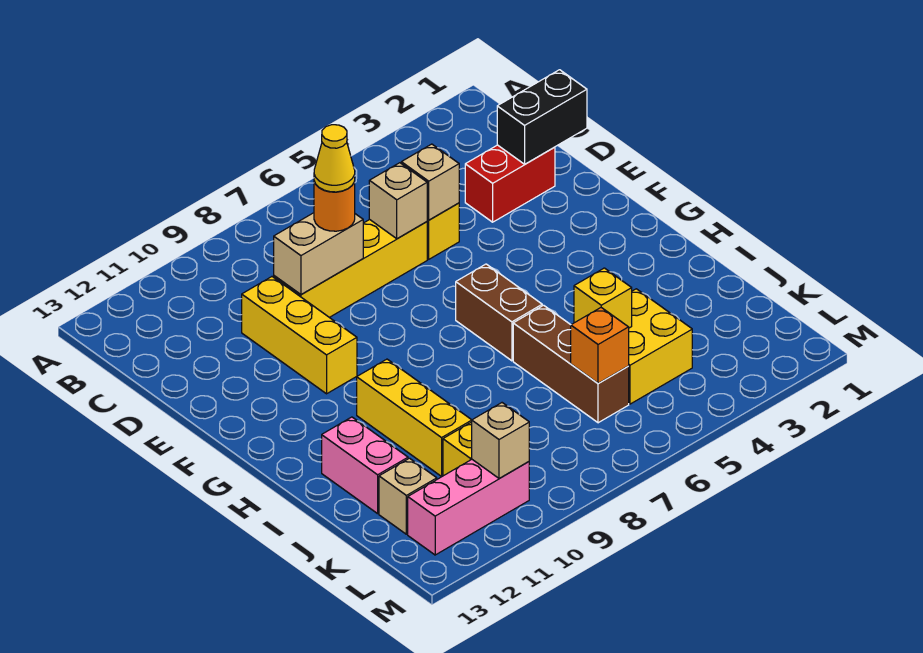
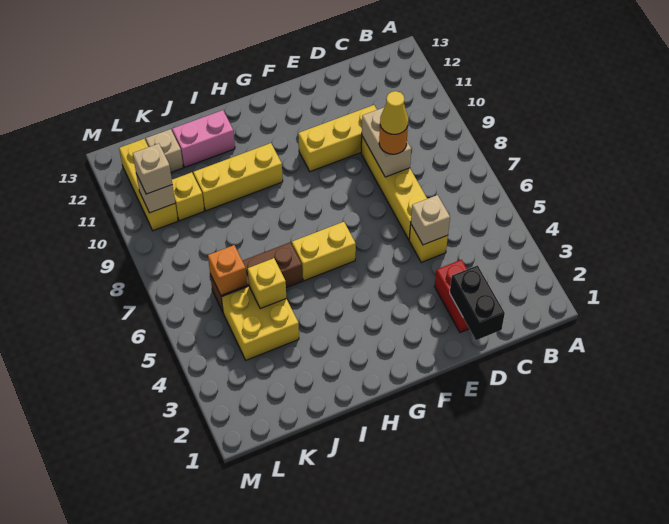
tan 1x1 brick [369,163,427,239] -> tan 1x1 brick moved to [133,144,172,194]
brown 1x2 brick [456,264,542,361] -> yellow 1x2 brick [292,222,356,281]
pink 1x3 brick [408,459,529,555] -> yellow 1x3 brick [119,139,178,231]

